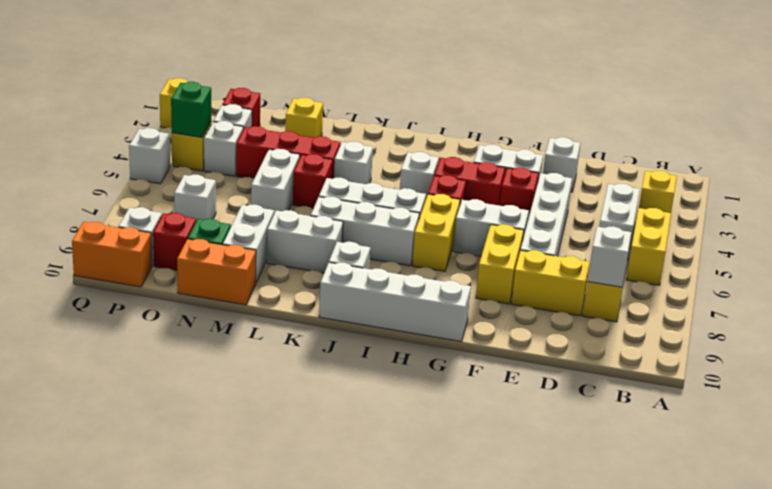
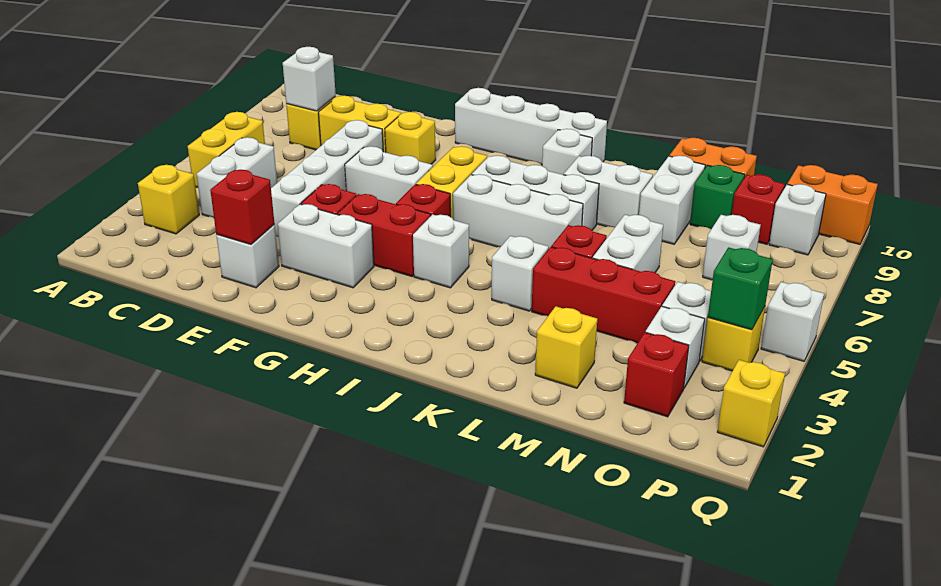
none -> red 1x1 brick [210,170,275,244]
yellow 1x2 brick [476,224,524,304] -> yellow 1x1 brick [385,112,436,164]

